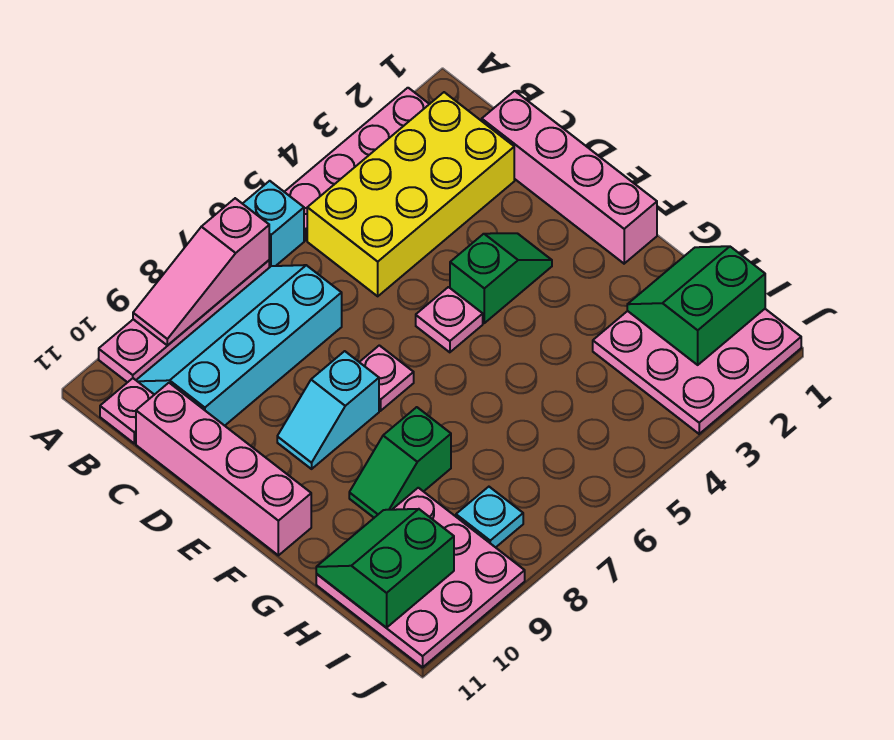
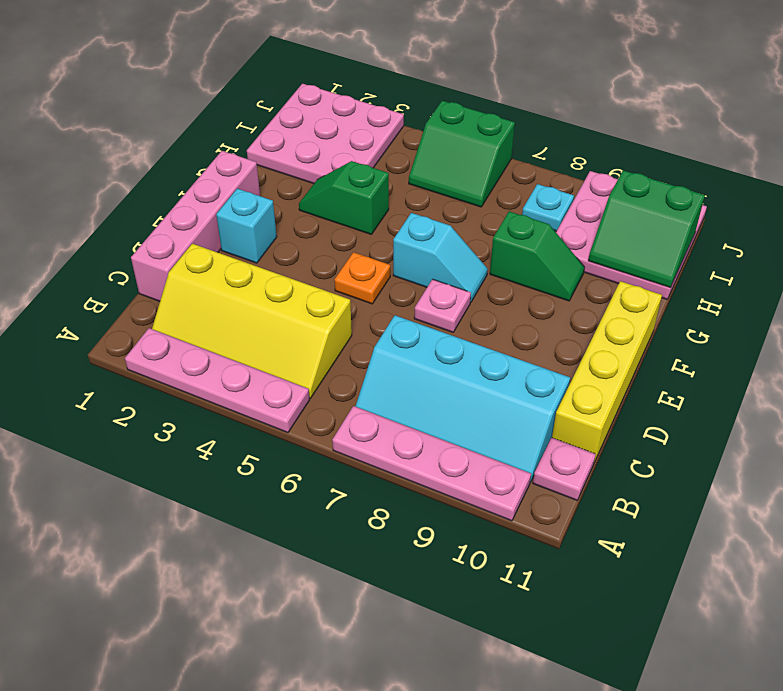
cyan 1x1 brick [243,181,304,268] -> cyan 1x1 brick moved to [216,189,277,263]
pink 1x3 slope [133,198,269,345] -> none
yellow 2x4 brick [307,92,514,296] -> yellow 2x4 slope [152,244,352,398]
pink 1x4 brick [136,383,311,555] -> yellow 1x4 brick [552,281,662,462]
green 1x2 slope [450,233,552,323] -> green 1x2 slope moved to [299,161,389,234]
pink 1x1 plate [416,287,483,352] -> orange 1x1 plate [334,252,390,304]
cyan 1x2 slope [277,351,379,469] -> cyan 1x2 slope moved to [393,213,488,302]
green 2x2 slope [627,246,765,365] -> green 2x2 slope moved to [409,101,515,207]

